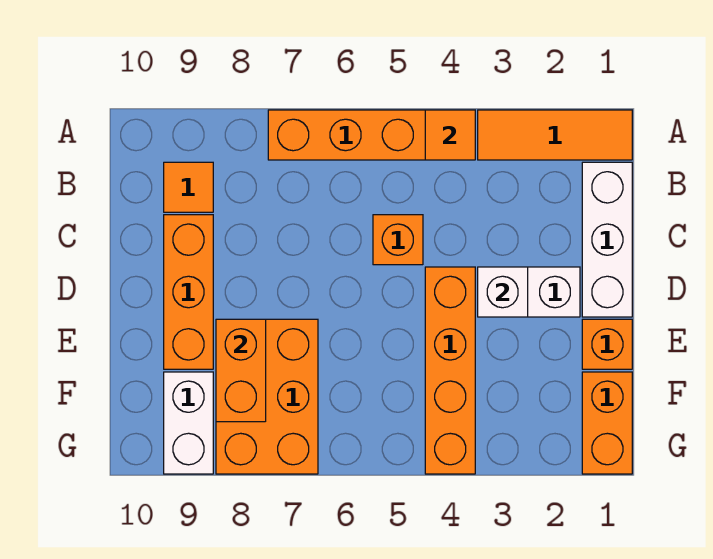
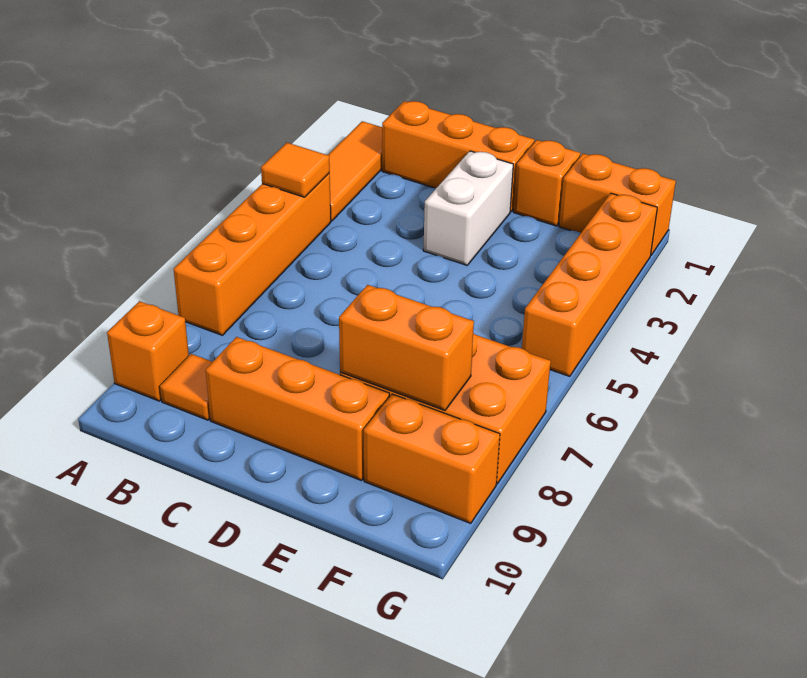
white 1x3 brick [582,162,632,317] -> orange 1x3 brick [382,101,534,212]
orange 1x1 brick [373,215,423,265] -> orange 1x1 brick moved to [107,301,189,401]
white 1x1 brick [478,267,528,317] -> none
orange 1x4 brick [425,267,475,474] -> orange 1x4 brick turned to [522,193,657,376]
white 1x2 brick [164,372,213,474] -> orange 1x2 brick [364,394,500,523]

